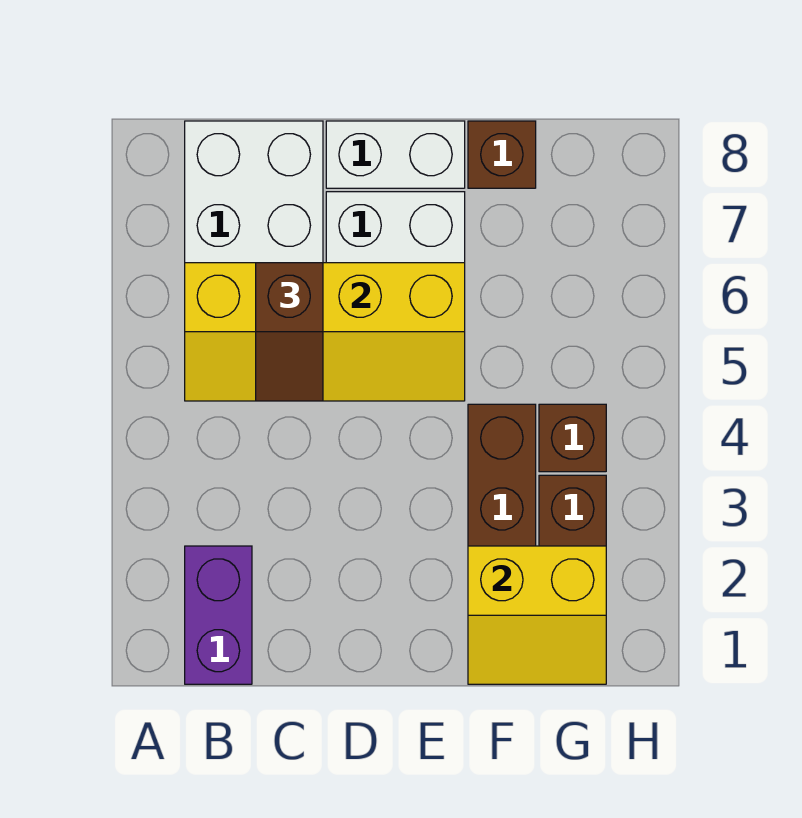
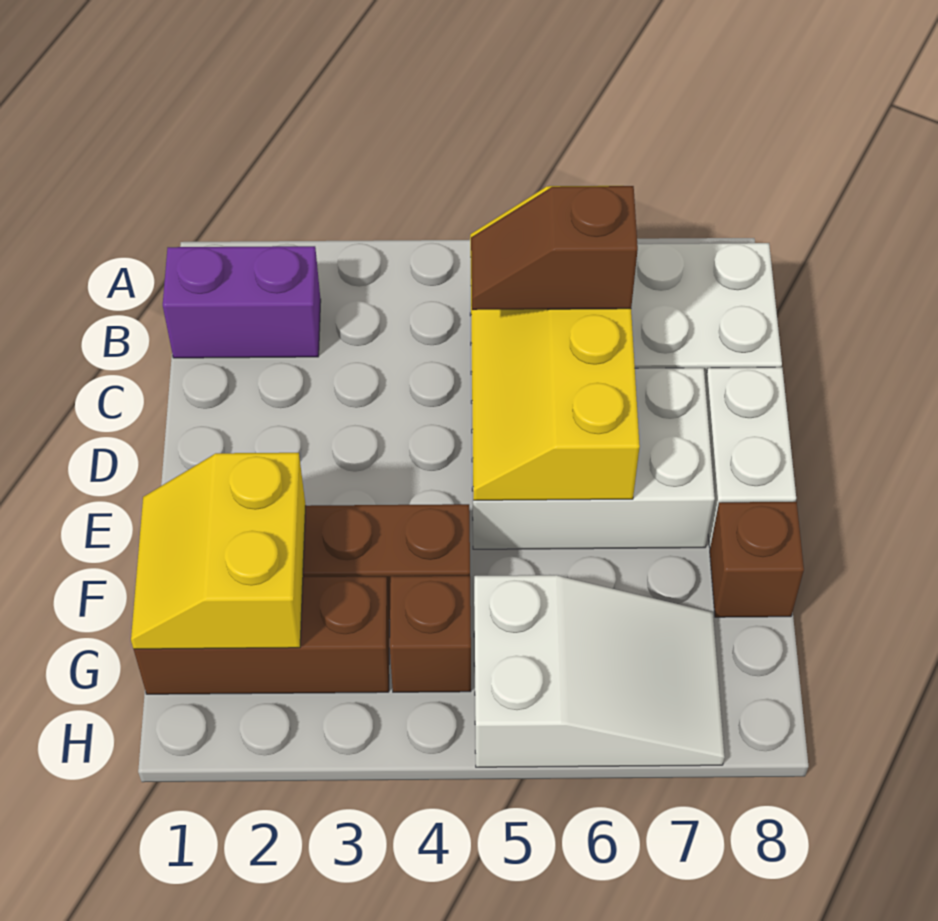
none -> white 2x3 slope [474,575,725,767]

